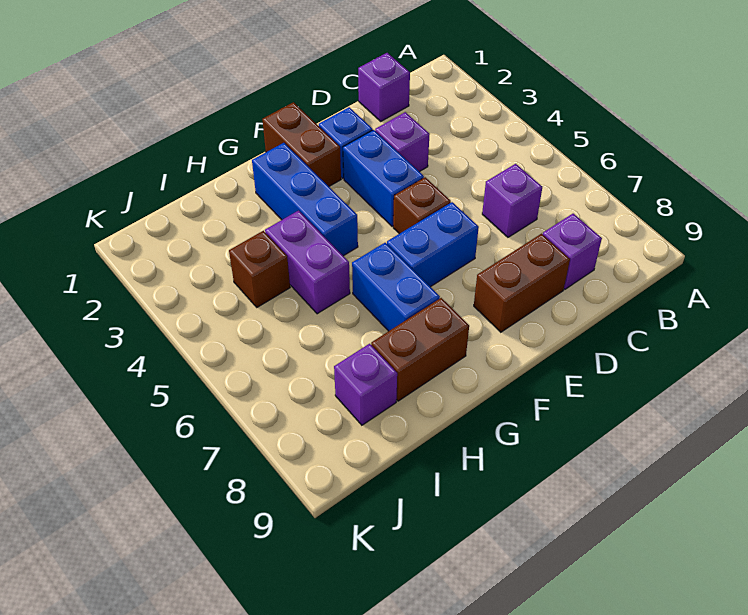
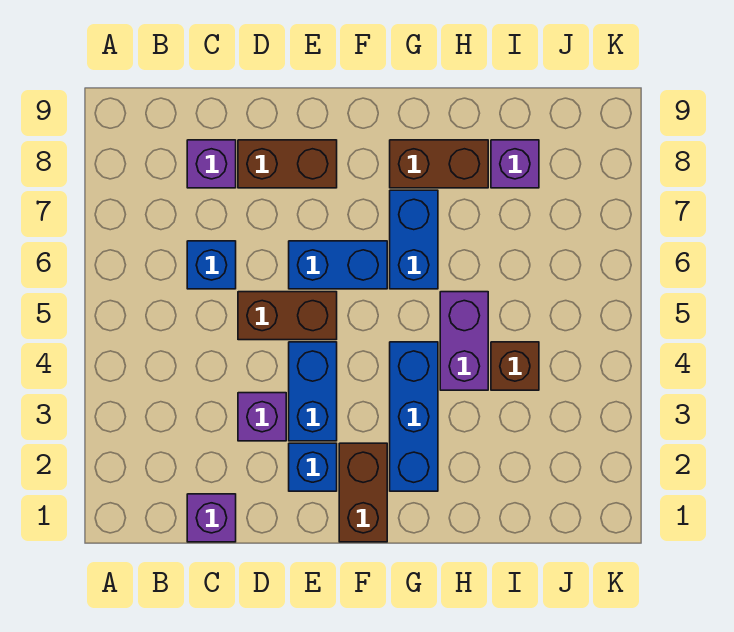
purple 1x1 brick [482,164,542,237] -> blue 1x1 brick [187,241,236,289]
brown 1x1 brick [393,177,451,234] -> brown 1x2 brick [238,292,337,340]

